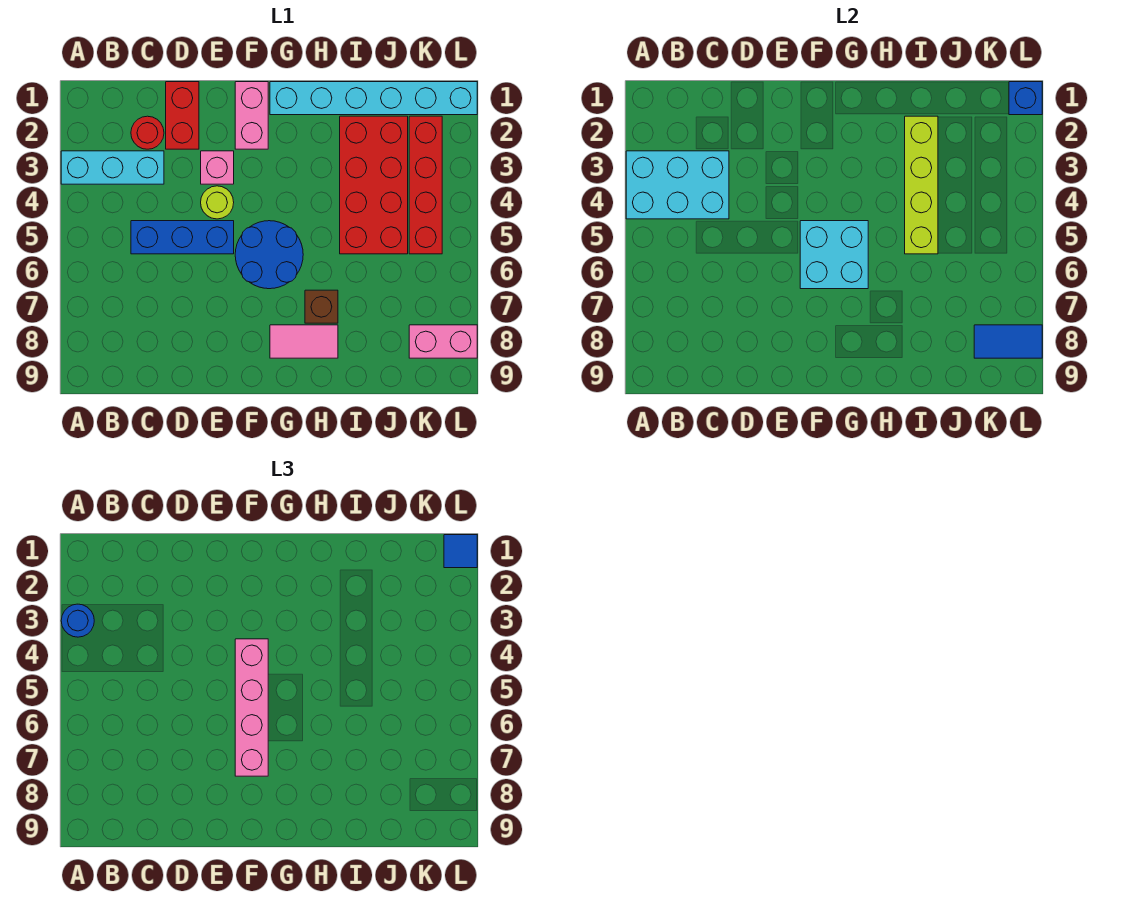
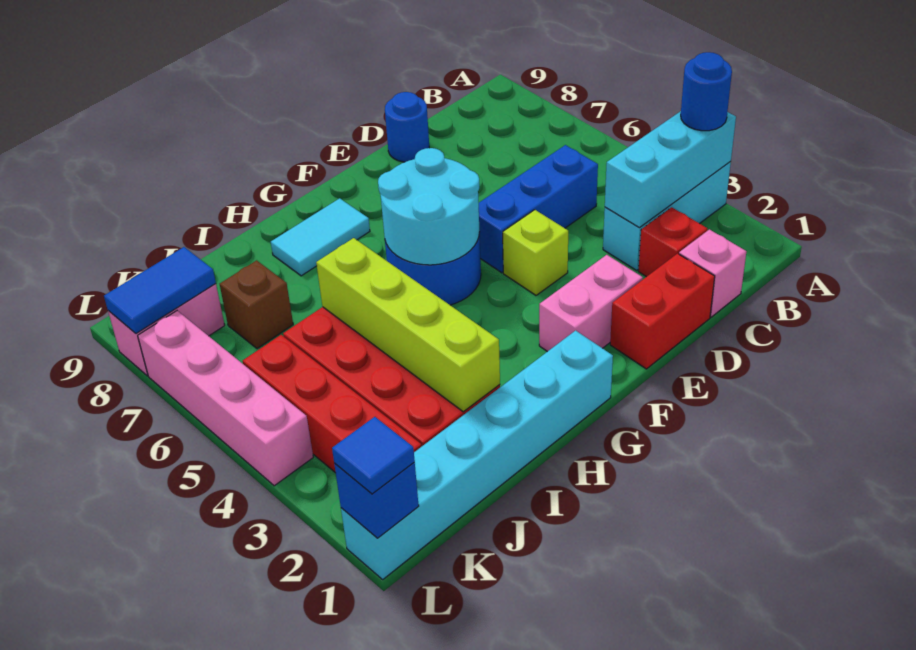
cyan 2x3 brick [626,151,729,219] -> cyan 1x3 brick [605,111,736,228]
red 1x1 round brick [131,116,164,149] -> red 1x1 brick [638,207,707,277]
red 1x2 brick [166,82,199,149] -> red 1x2 brick turned to [610,254,715,369]
none -> blue 1x1 round brick [385,92,429,162]
pink 1x1 brick [201,151,234,184] -> pink 1x1 brick moved to [679,229,746,317]
lime 1x1 round brick [201,186,234,219] -> lime 1x1 brick [503,210,568,295]
pink 1x2 brick [235,82,268,149] -> pink 1x2 brick turned to [539,255,643,352]
pink 1x4 brick [235,639,268,776] -> pink 1x4 brick moved to [138,311,313,486]
cyan 2x2 brick [800,221,868,289] -> cyan 2x2 round brick [378,148,480,265]
pink 1x2 tile [270,325,338,358] -> cyan 1x2 tile [271,198,370,276]
brown 1x1 brick [305,290,338,323] -> brown 1x1 brick moved to [220,260,293,349]

